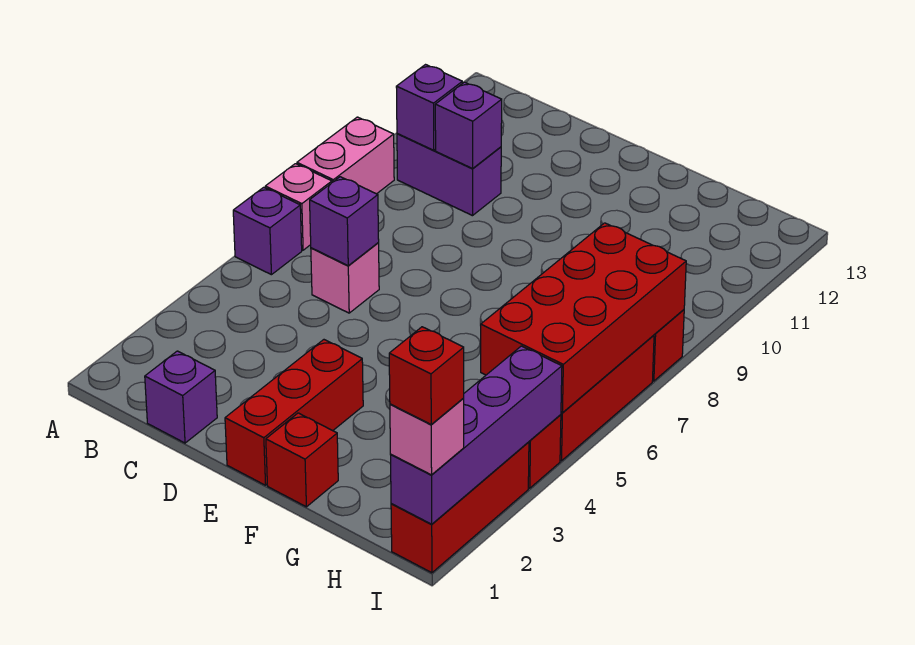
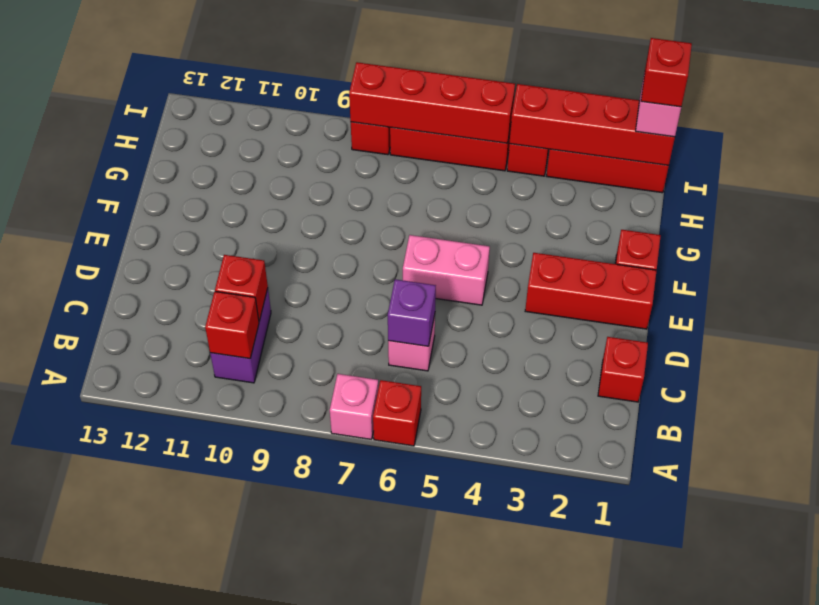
purple 1x1 brick [233,187,302,275] -> red 1x1 brick [373,380,421,446]
pink 1x2 brick [297,117,394,194] -> pink 1x2 brick moved to [403,235,490,305]
purple 1x1 brick [396,65,462,150] -> red 1x1 brick [205,291,259,359]
purple 1x1 brick [145,351,217,443] -> red 1x1 brick [598,337,648,402]
purple 1x1 brick [435,82,502,168] -> red 1x1 brick [215,255,268,321]
red 2x4 brick [481,223,686,413] -> red 1x4 brick [349,62,515,143]
purple 1x4 brick [391,346,562,524] -> red 1x4 brick [510,84,675,166]

